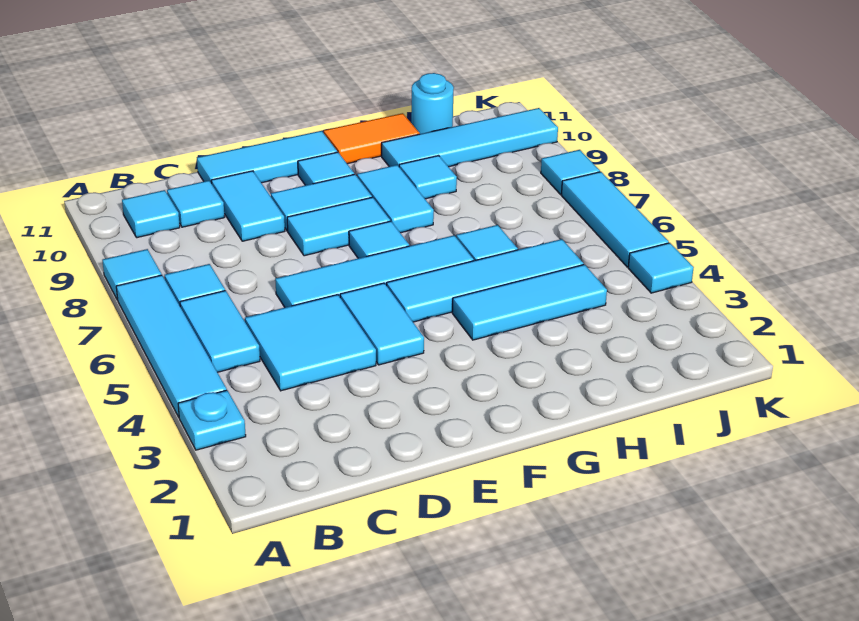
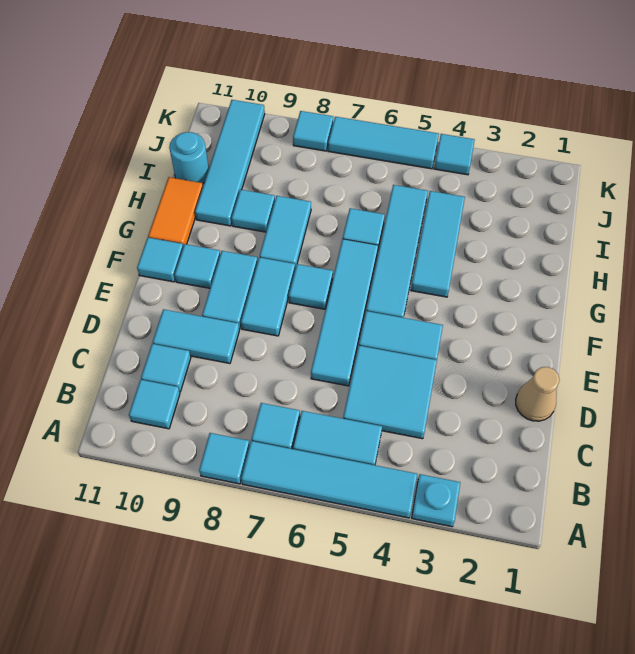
none -> tan 1x1 cone [516,367,560,421]
cyan 1x3 tile [197,131,337,184] -> cyan 1x1 tile [137,238,183,282]
cyan 1x2 tile [357,165,434,233] -> cyan 1x2 tile turned to [260,196,311,269]

